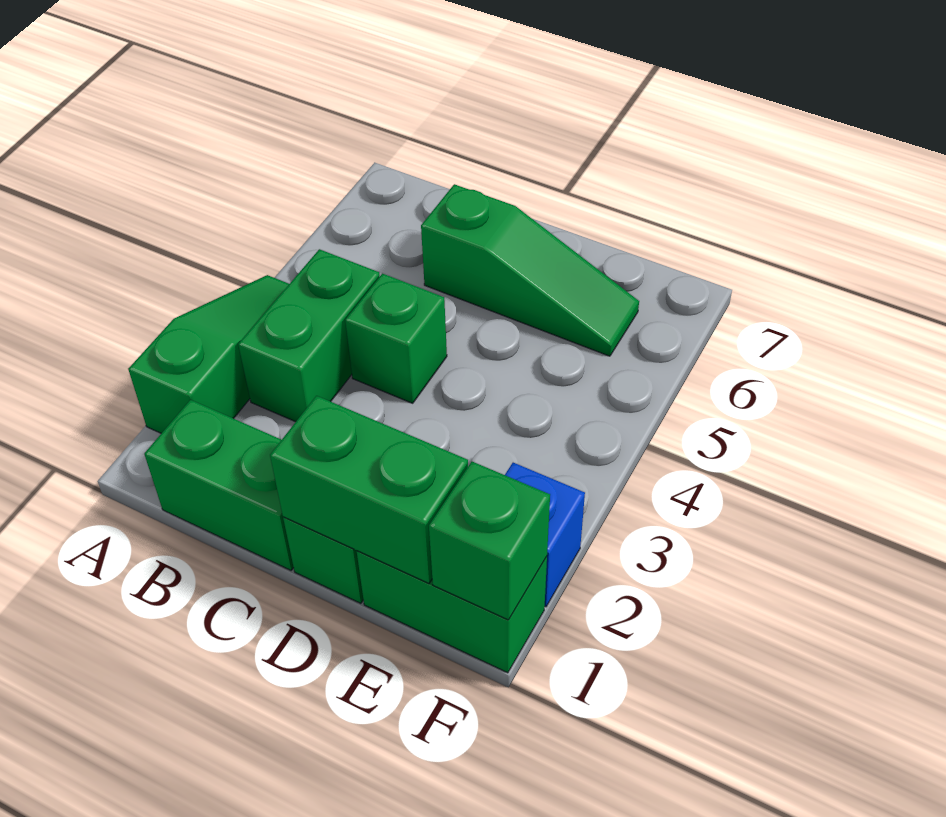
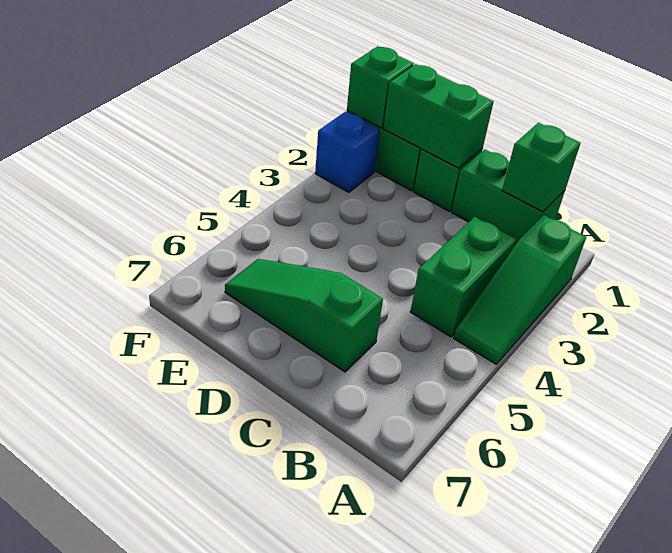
green 1x1 brick [345,274,447,403] -> green 1x1 brick moved to [502,123,580,212]

